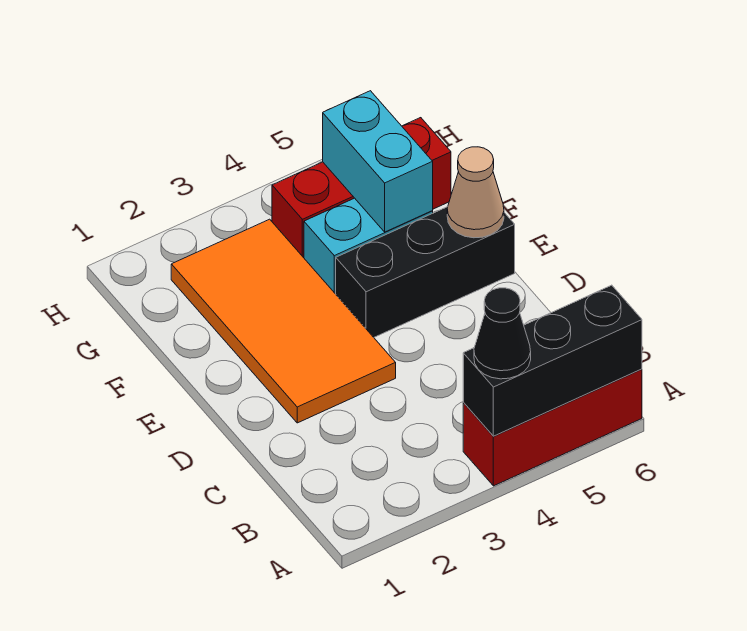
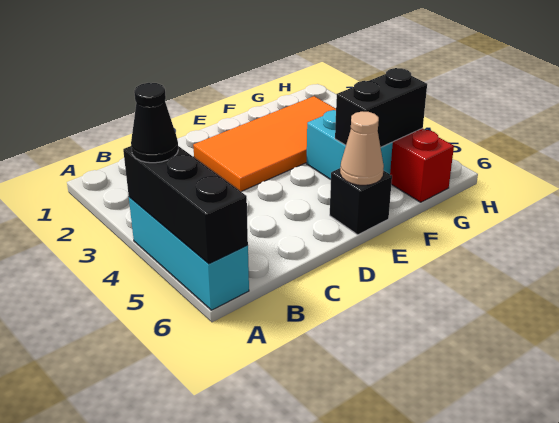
red 1x3 brick [463,369,642,486] -> cyan 1x3 brick [129,197,249,310]
black 1x3 brick [336,207,515,337] -> black 1x1 brick [330,168,392,235]
cyan 1x2 brick [323,91,433,232] -> black 1x2 brick [335,68,427,147]

